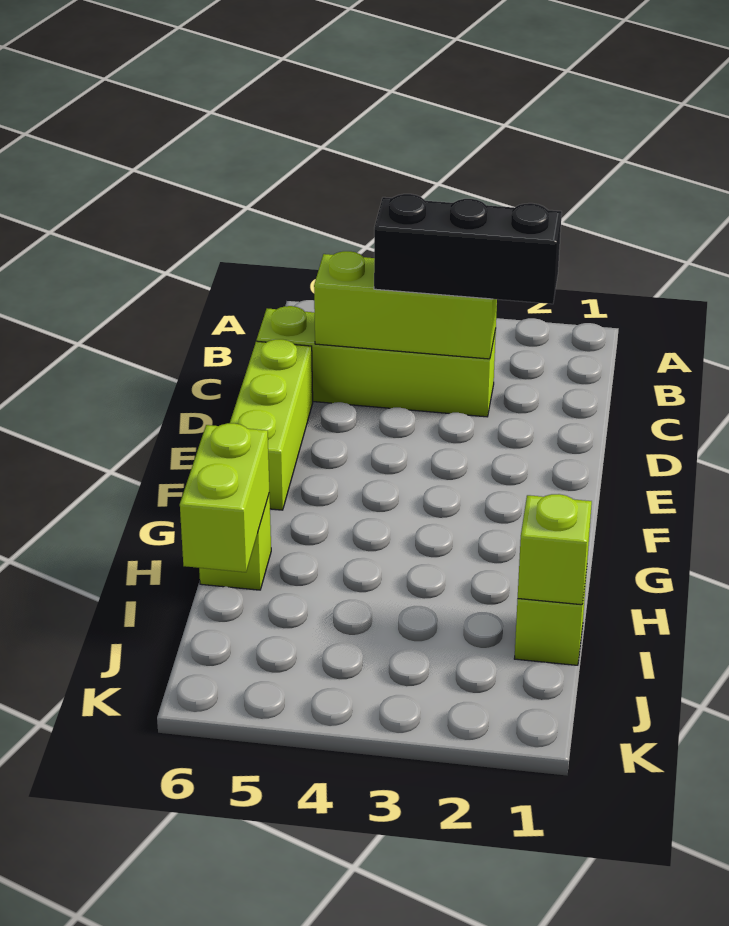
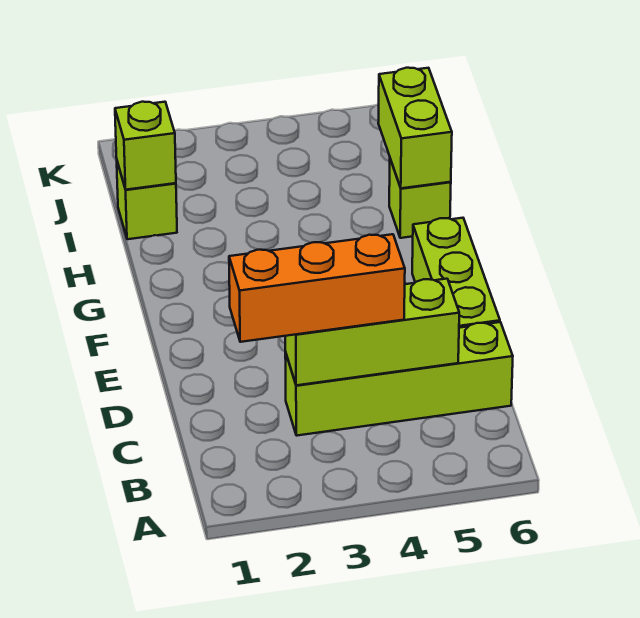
black 1x3 brick [374,194,562,304] -> orange 1x3 brick [229,234,405,342]

